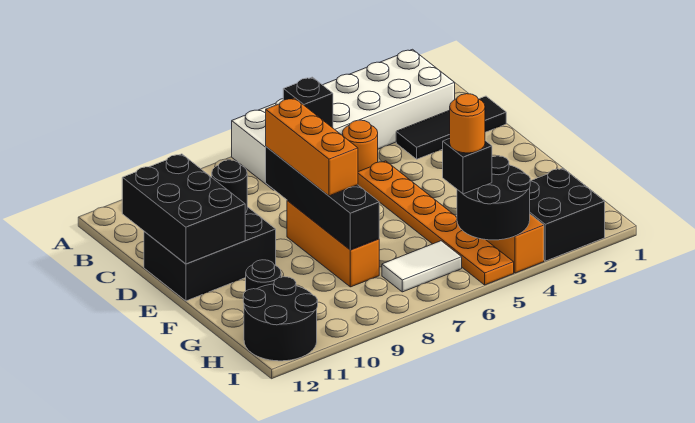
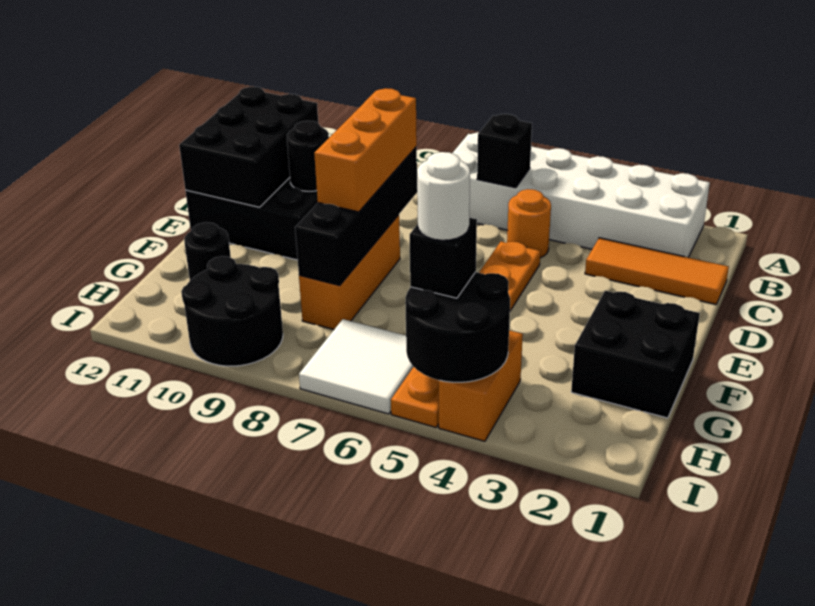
black 1x3 tile [396,96,506,159] -> orange 1x3 tile [585,238,729,304]
black 2x2 brick [530,168,605,261] -> black 2x2 brick moved to [571,291,700,418]
orange 1x1 round brick [450,94,485,153] -> white 1x1 round brick [417,152,470,240]
white 1x2 tile [382,241,462,292] -> white 2x2 tile [299,319,413,414]
black 2x2 round brick [243,277,318,361] -> black 2x2 round brick moved to [181,256,283,366]

